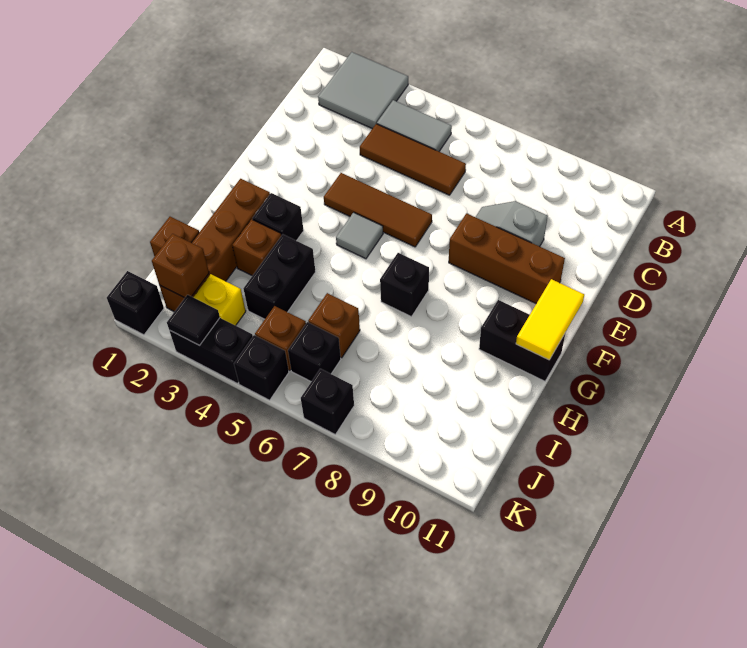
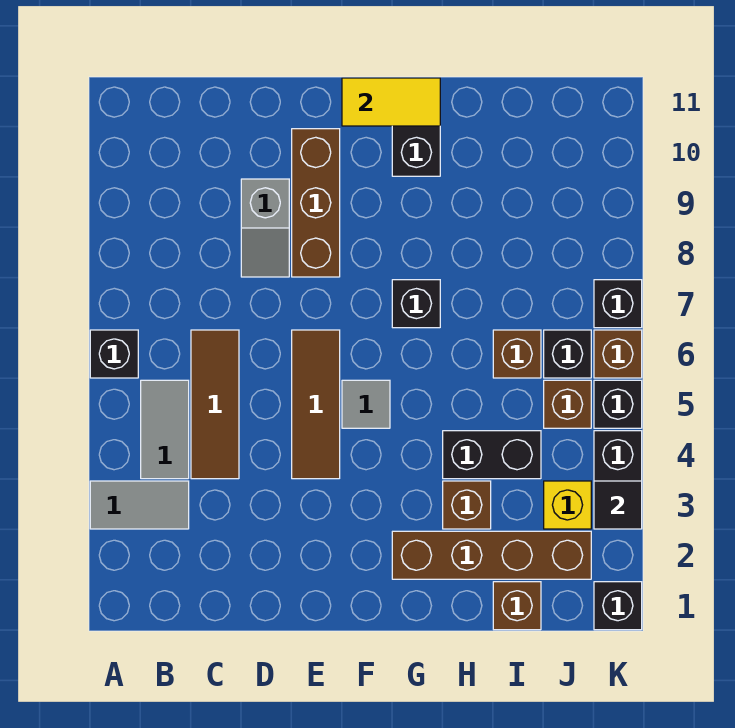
grey 2x2 tile [318,52,408,129] -> grey 1x2 tile [90,481,189,529]
black 1x1 brick [252,193,304,241] -> black 1x1 brick moved to [90,330,138,378]
brown 1x1 brick [152,234,209,298] -> brown 1x1 brick moved to [594,330,642,378]

